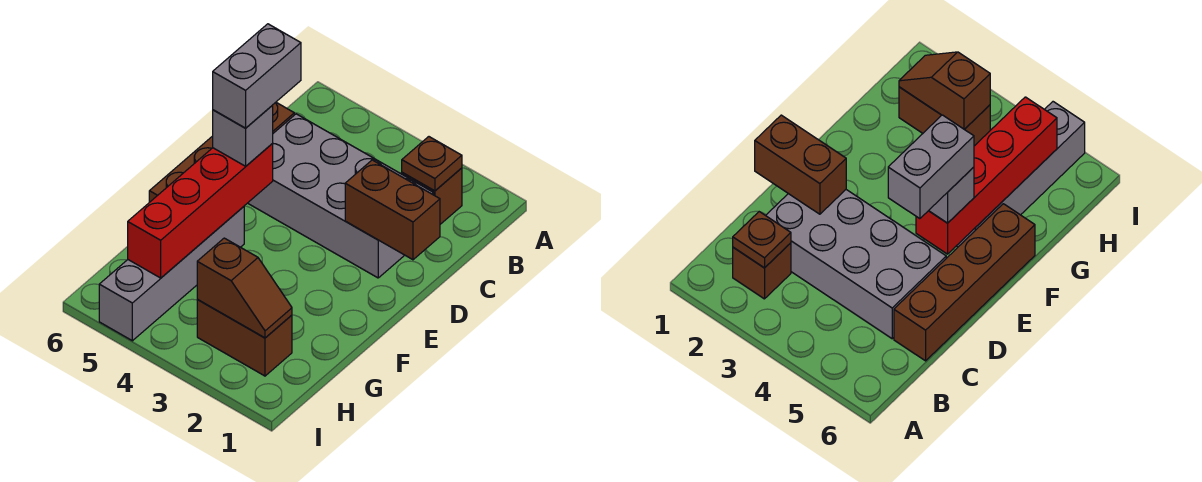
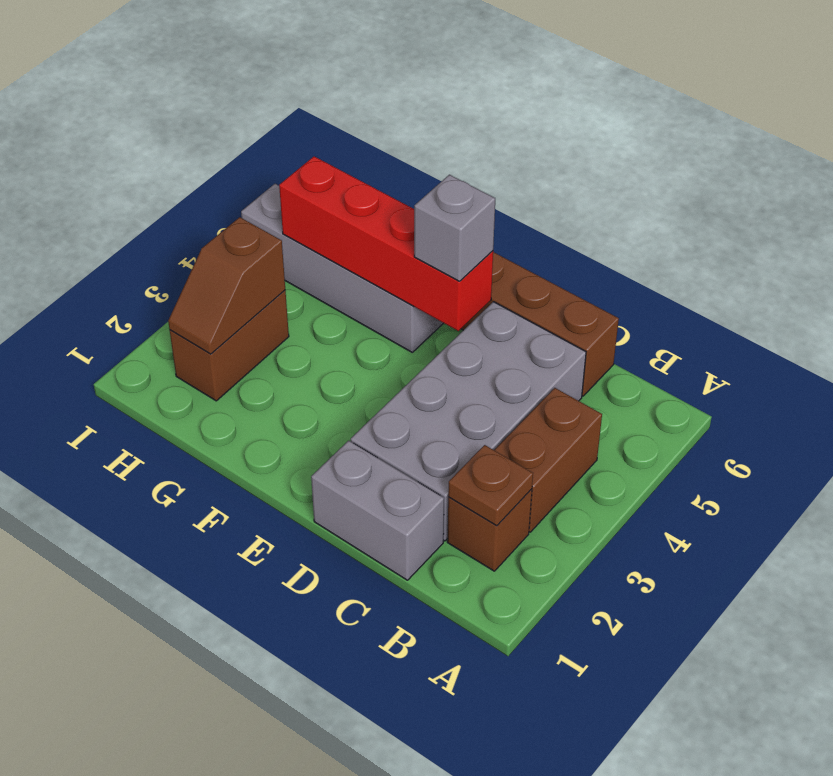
brown 1x2 brick [345,160,440,260] -> brown 1x2 brick moved to [494,388,602,532]
grey 1x2 brick [213,24,301,128] -> grey 1x2 brick moved to [311,440,444,580]

